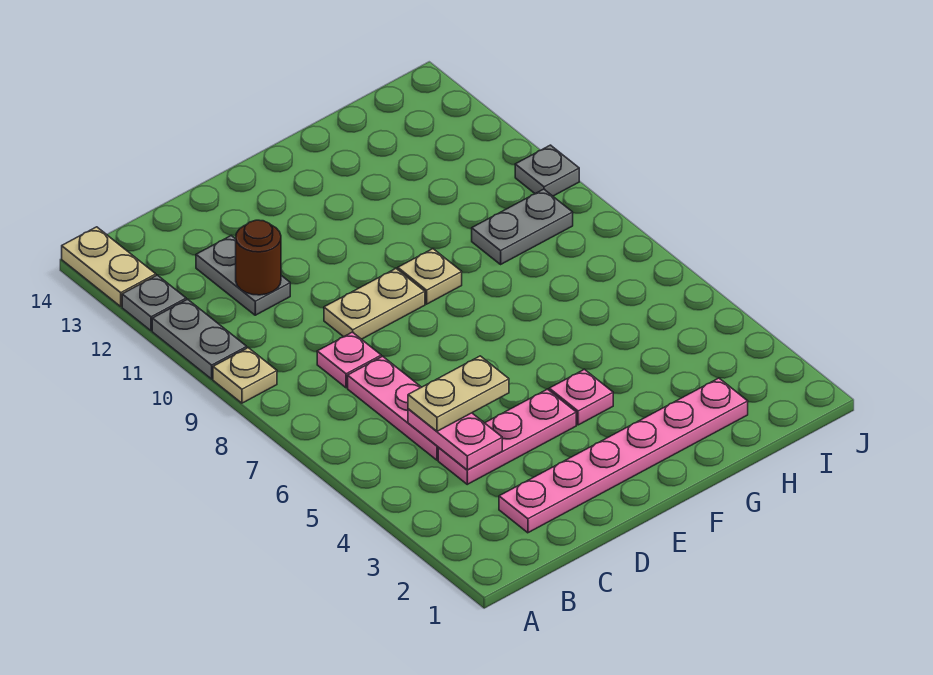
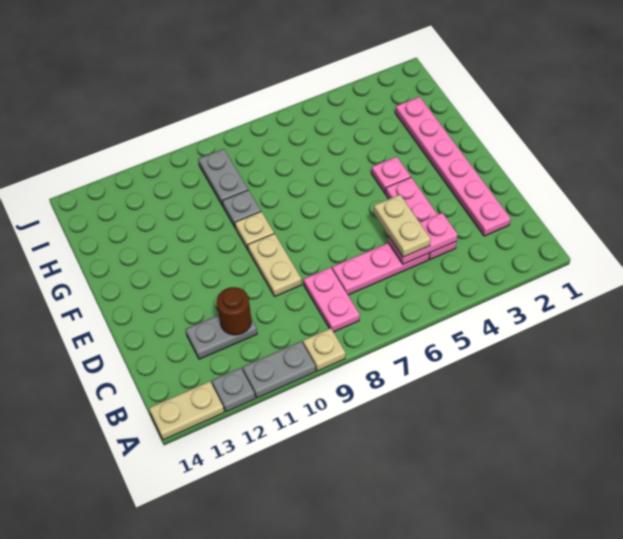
pink 1x1 plate [317,332,381,388] -> pink 1x2 plate [303,267,360,332]
grey 1x1 plate [515,145,579,196] -> grey 1x1 plate moved to [222,190,261,227]

